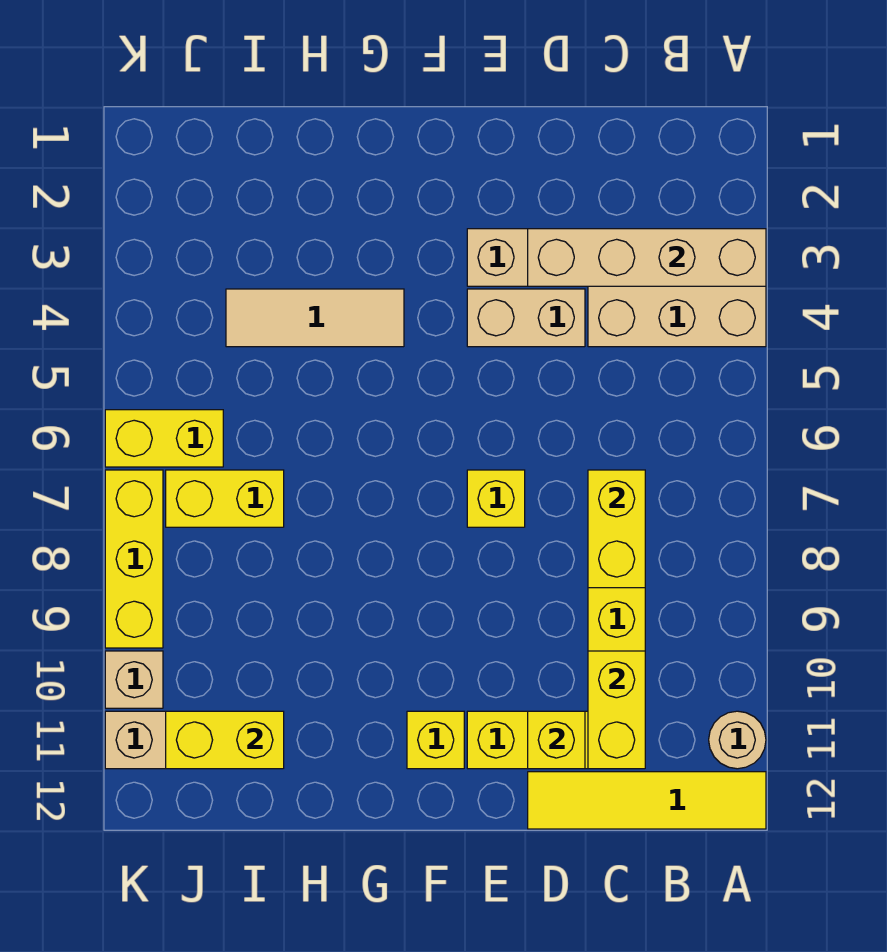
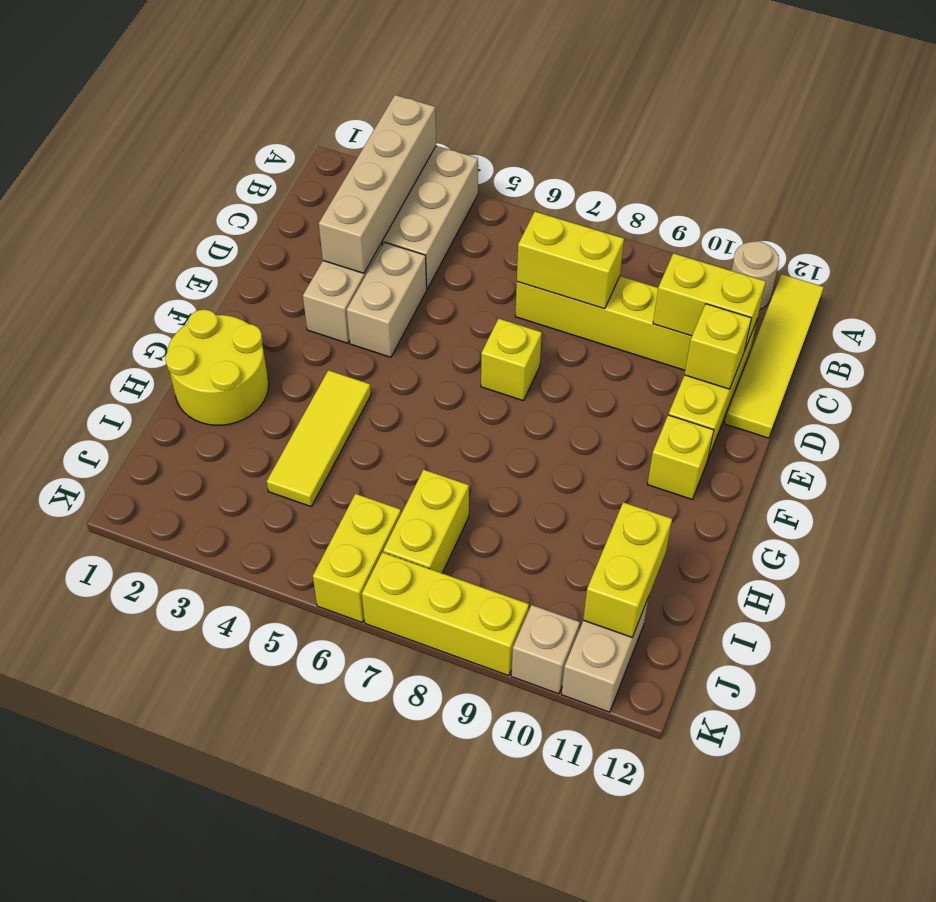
none -> yellow 2x2 round brick [165,309,269,425]
tan 1x3 tile [226,289,404,347] -> yellow 1x3 tile [267,370,371,506]

